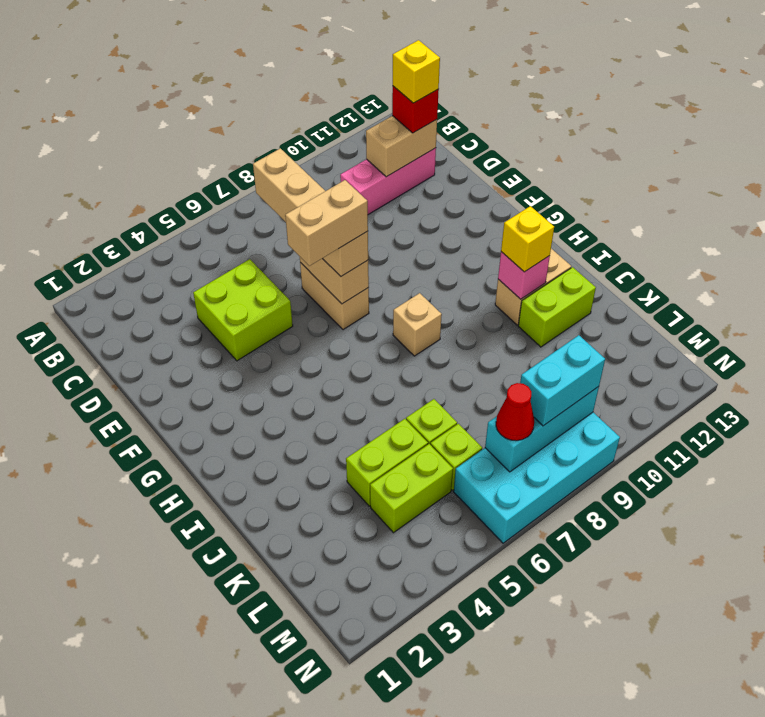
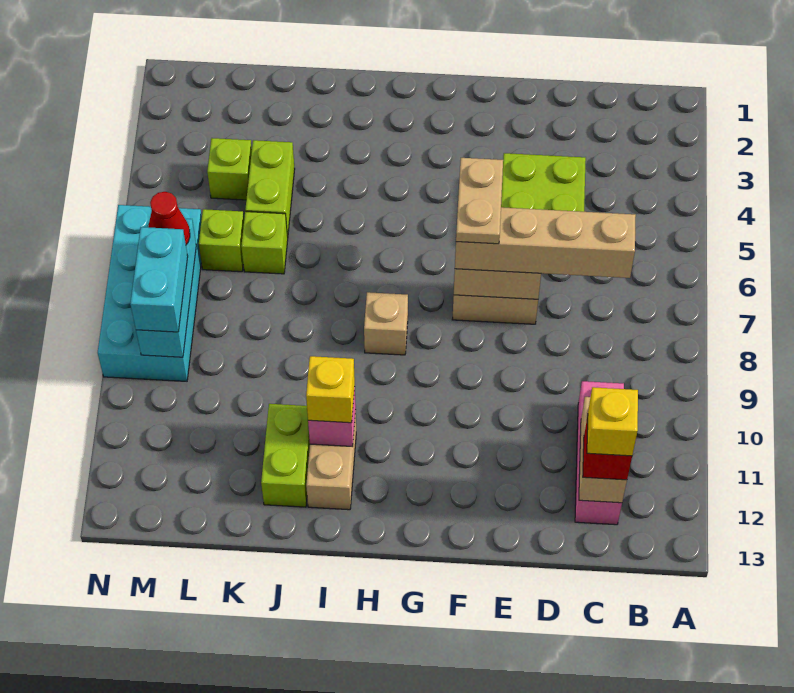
tan 1x2 brick [285,180,368,266] -> tan 1x2 plate [456,158,503,244]
lime 1x2 brick [370,444,453,533] -> lime 1x1 brick [207,138,252,200]

